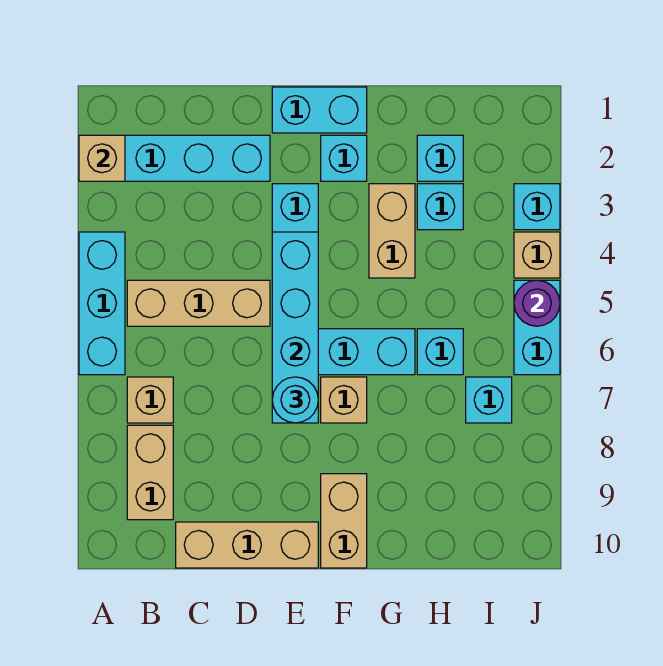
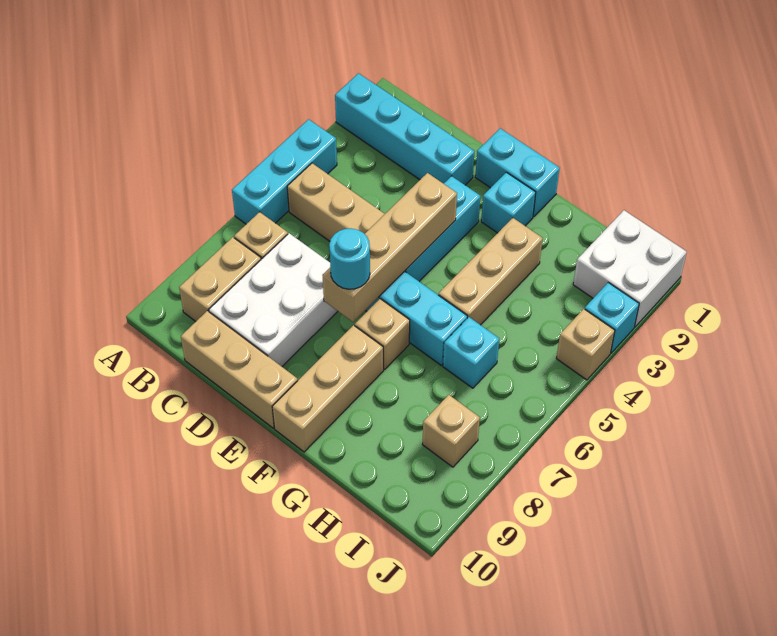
tan 1x1 brick [79,135,125,181] -> tan 1x1 brick moved to [422,395,480,467]
none -> white 2x3 brick [209,233,338,366]
cyan 1x4 brick [272,232,318,423] -> tan 1x4 brick [323,173,457,322]
tan 1x2 brick [321,474,367,568] -> tan 1x3 brick [272,325,383,452]
tan 1x2 brick [369,184,415,278] -> tan 1x3 brick [438,218,543,325]
cyan 1x1 brick [417,135,463,181] -> none
cyan 1x1 brick [417,184,463,230] -> none
none -> white 2x2 brick [573,210,687,327]
cyan 1x1 brick [466,377,512,423] -> none
cyan 1x2 brick [514,280,560,375] -> none
purple 1x1 round brick [514,280,560,326] -> none

